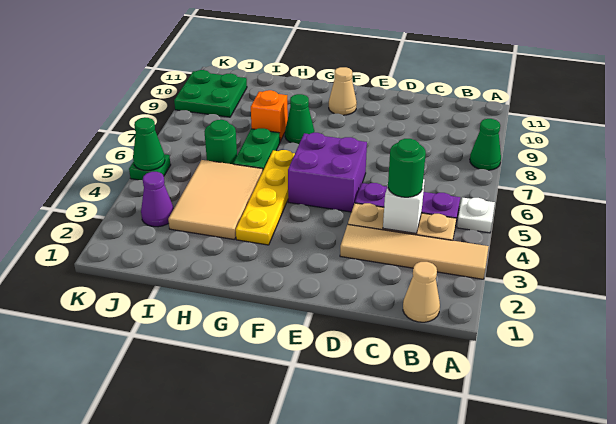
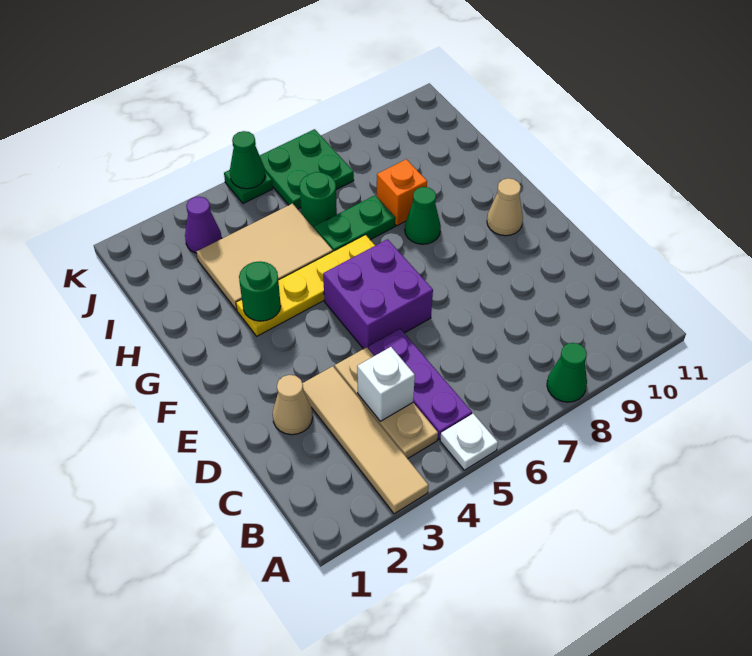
tan 1x1 cone [403,262,440,322] -> tan 1x1 cone moved to [273,375,313,435]
green 1x1 round brick [388,139,426,197] -> green 1x1 round brick moved to [239,262,281,321]
green 2x2 plate [174,70,247,117] -> green 2x2 plate moved to [260,129,354,209]

